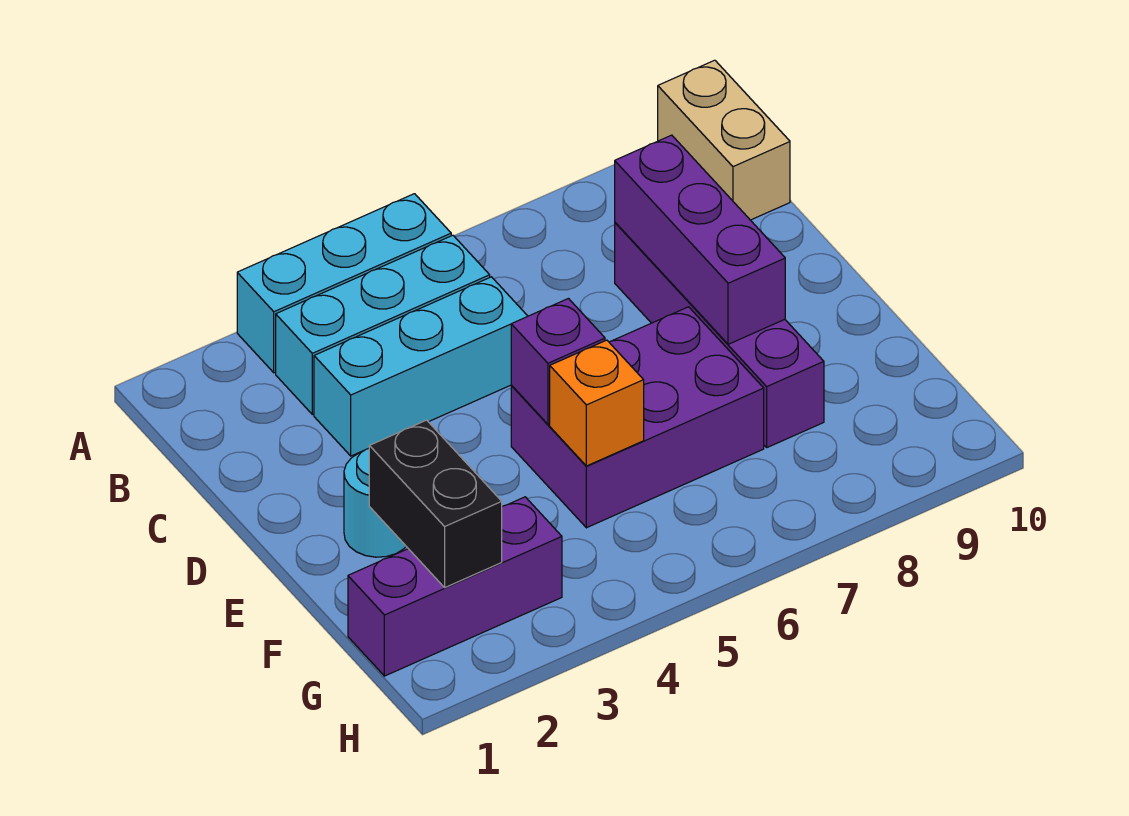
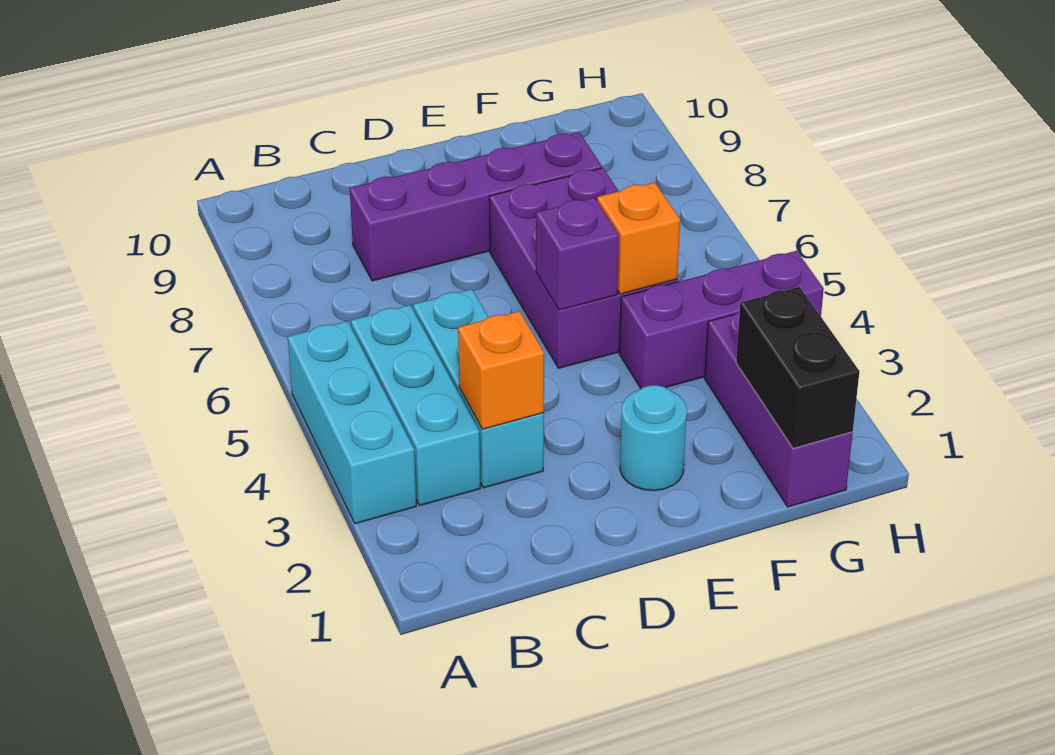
tan 1x2 brick [658,60,790,220] -> none
none -> orange 1x1 brick [458,311,544,429]
purple 1x3 brick [615,135,785,344] -> purple 1x3 brick moved to [619,251,824,388]
black 1x2 brick [369,420,502,587] -> black 1x2 brick turned to [736,287,860,448]

